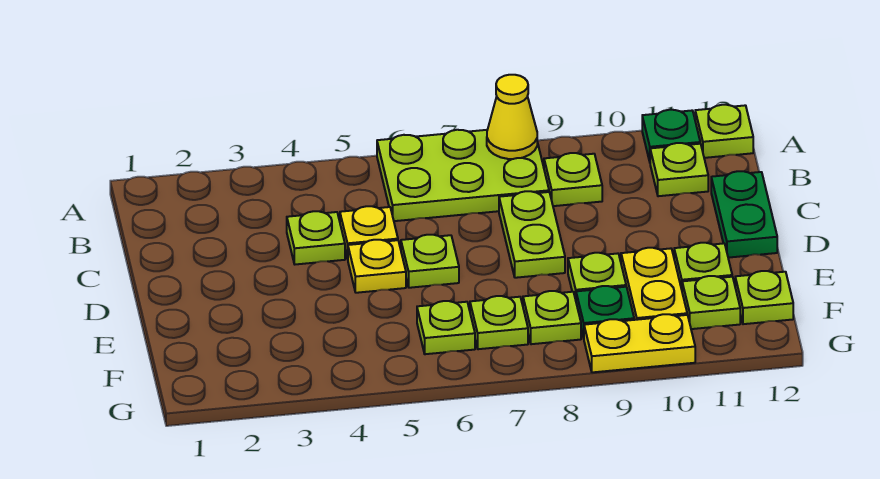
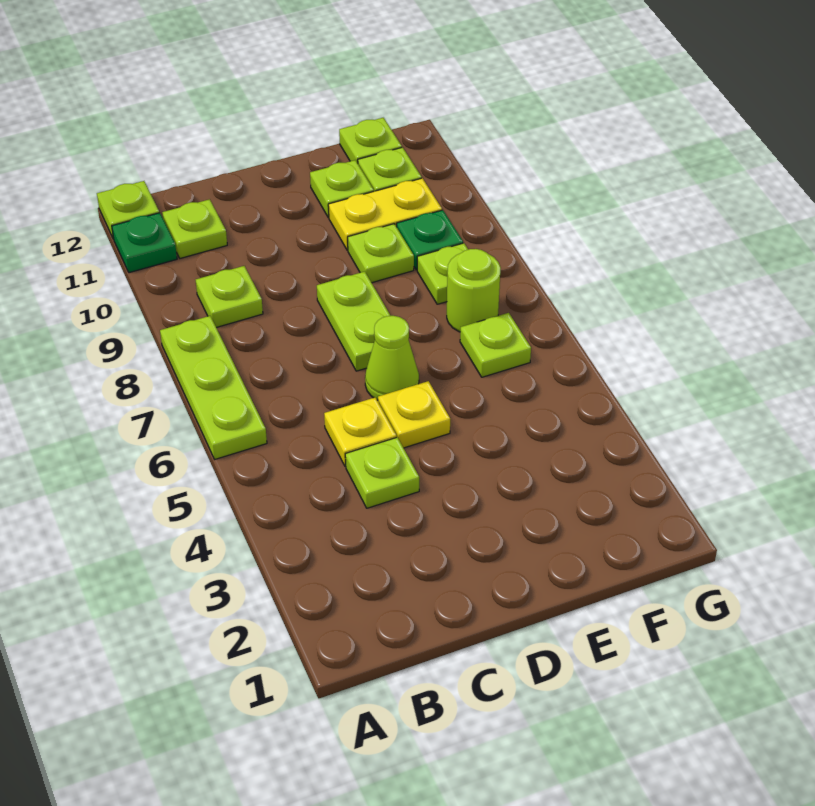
lime 2x3 plate [377,130,549,221] -> lime 1x3 plate [160,316,267,459]
yellow 1x1 cone [487,75,537,159] -> none
lime 1x2 plate [499,191,565,278] -> lime 1x2 plate turned to [317,272,391,371]
green 1x2 plate [711,171,777,258] -> none
lime 1x1 plate [401,235,459,288] -> lime 1x1 cone [365,316,419,400]
lime 1x1 plate [470,296,528,349] -> lime 1x1 round brick [447,249,501,332]
yellow 1x2 plate [584,314,695,372] -> none

